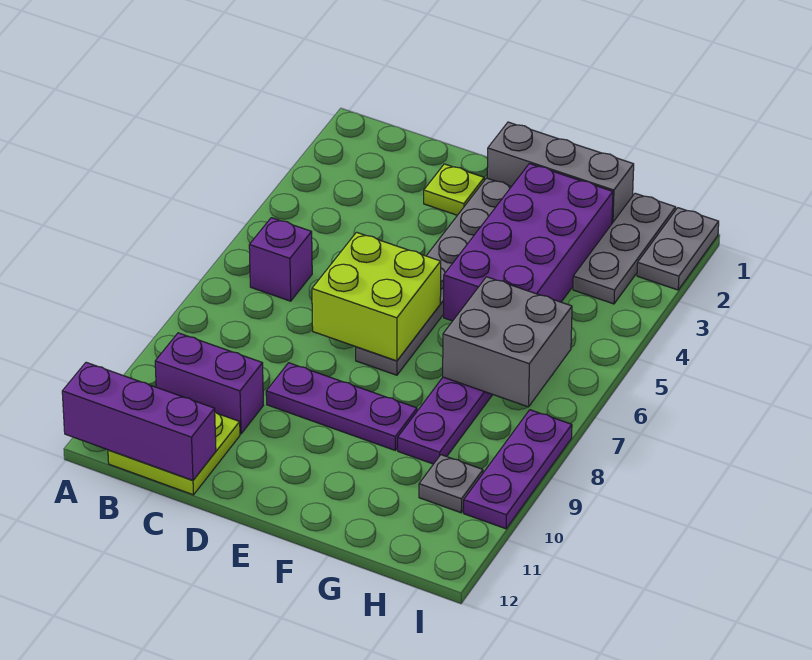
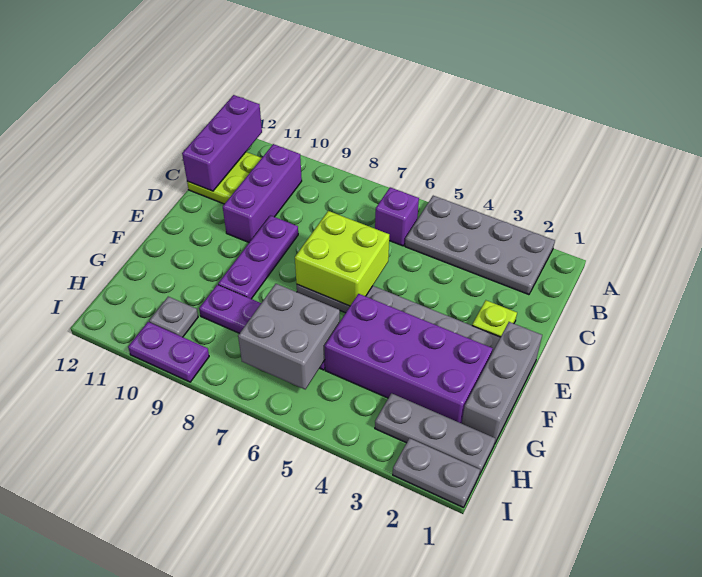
none -> grey 2x4 plate [405,196,555,295]
purple 1x2 brick [155,333,263,434] -> purple 1x3 brick [223,144,302,242]
purple 1x3 plate [464,410,572,529] -> purple 1x2 plate [128,322,209,382]

